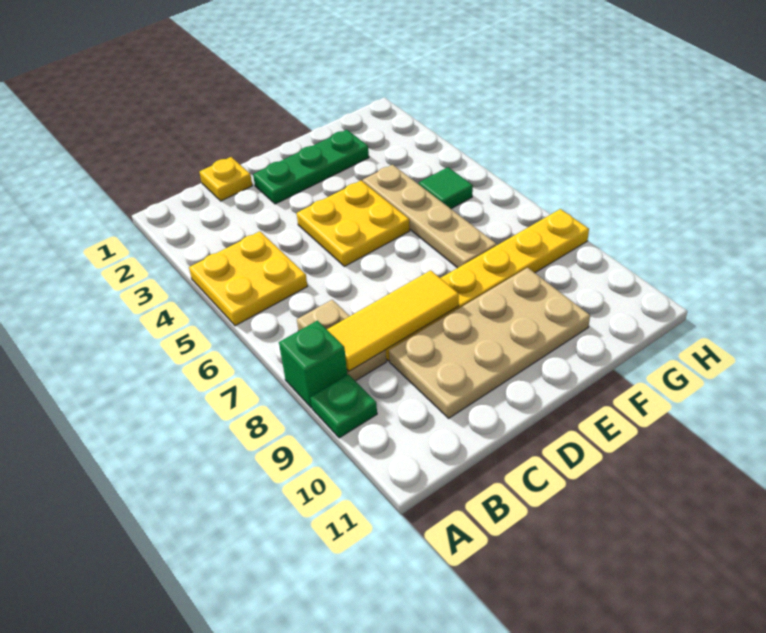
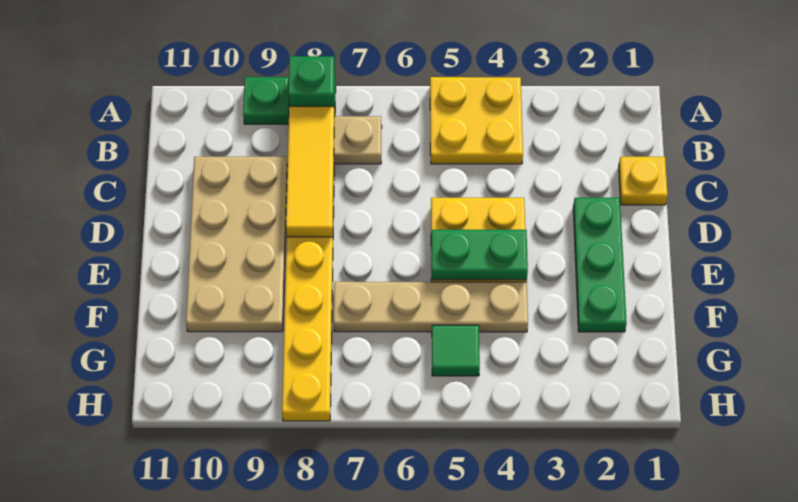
none -> green 1x2 plate [431,230,528,280]

